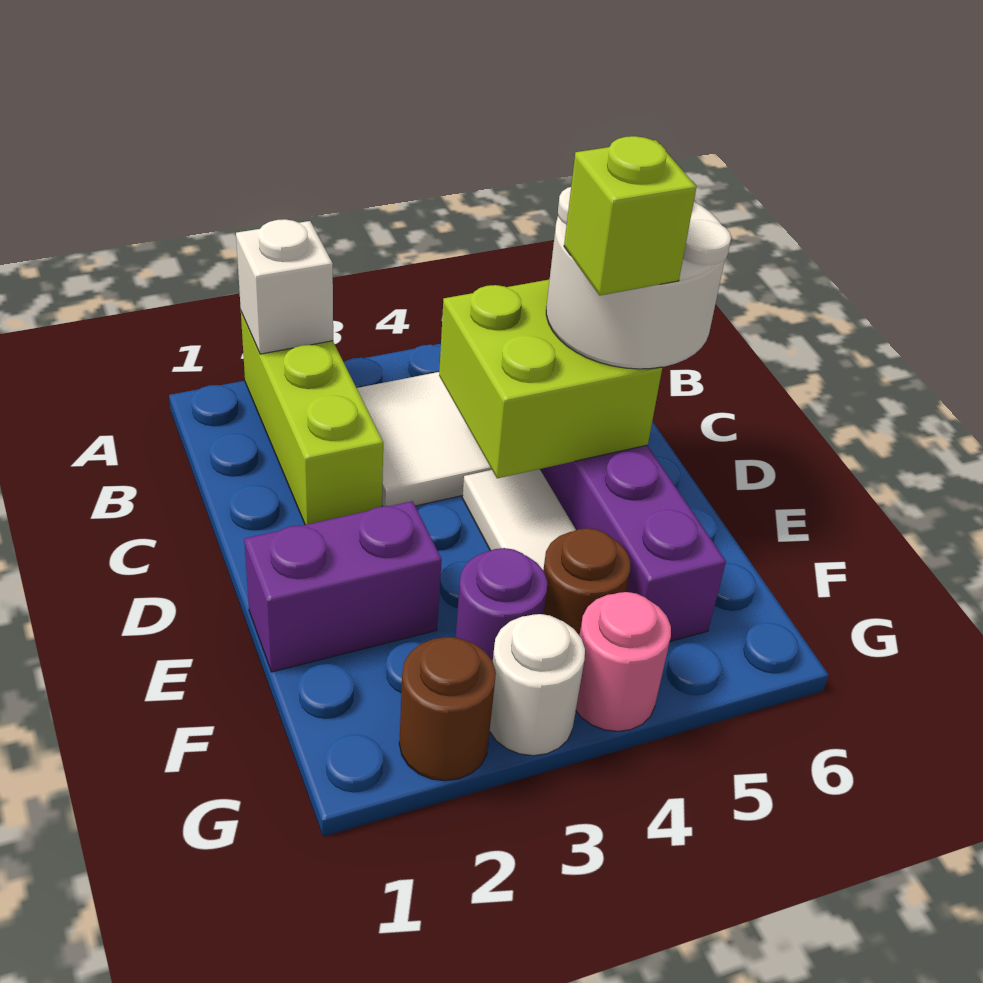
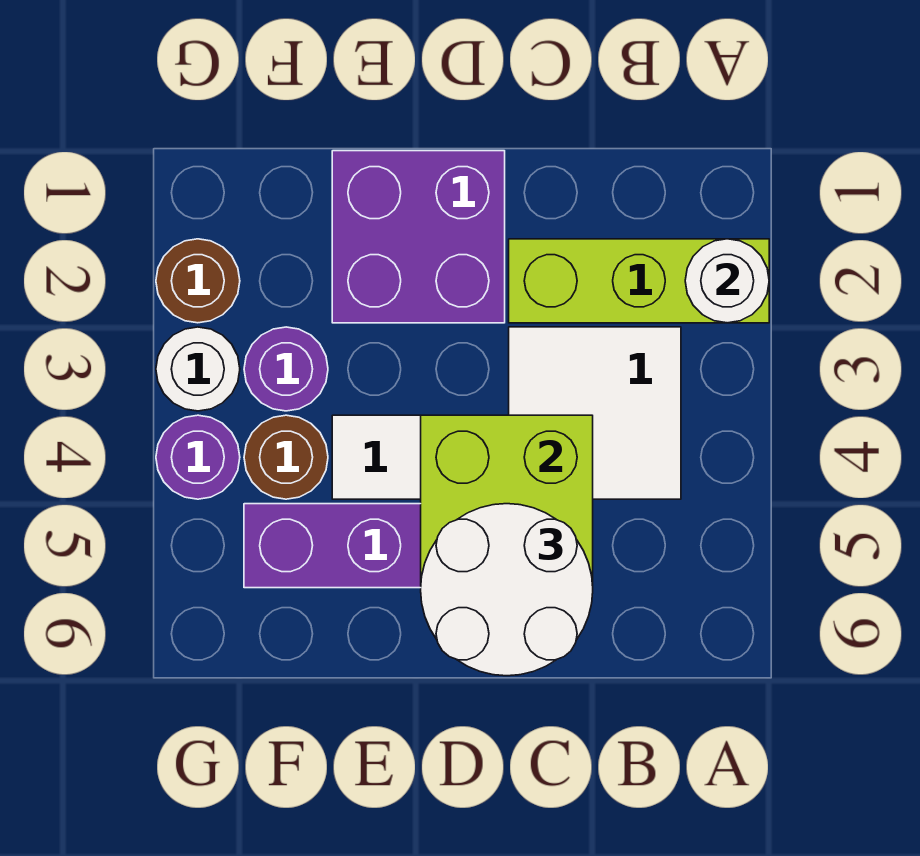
white 1x1 brick [236,219,333,354] -> white 1x1 round brick [685,239,769,323]
lime 1x1 brick [564,136,696,295] -> none
purple 1x2 brick [244,501,442,672] -> purple 2x2 brick [332,151,505,323]
pink 1x1 round brick [576,592,671,731] -> purple 1x1 round brick [156,415,240,499]

